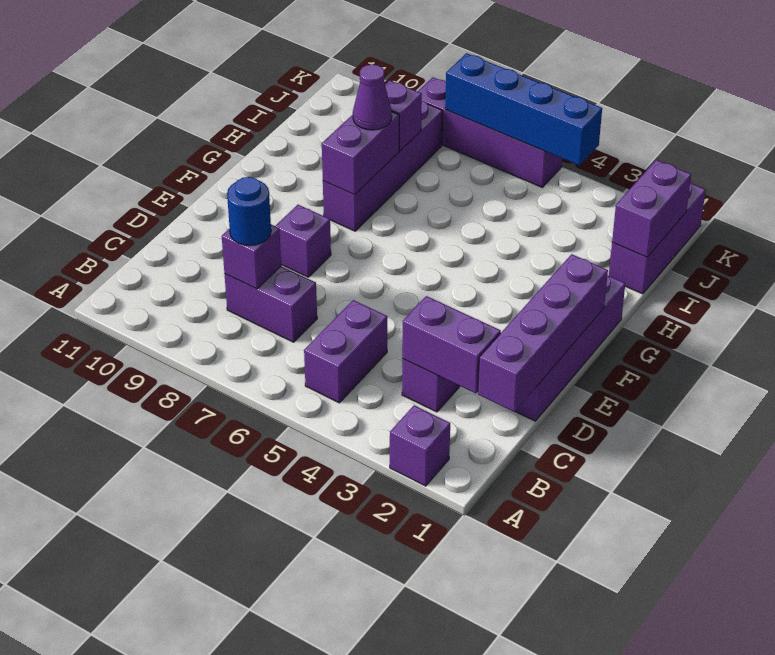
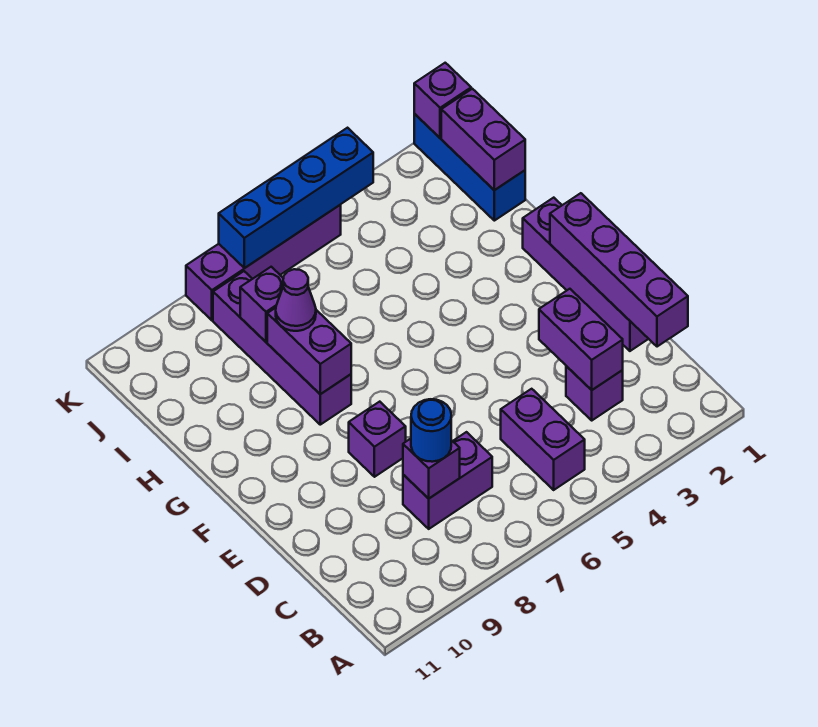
purple 1x1 brick [390,405,450,486] -> purple 1x1 brick moved to [414,63,471,138]
purple 1x2 brick [402,296,501,393] -> purple 1x2 brick turned to [539,289,623,390]
purple 1x3 brick [609,183,706,294] -> blue 1x3 brick [414,114,525,221]

